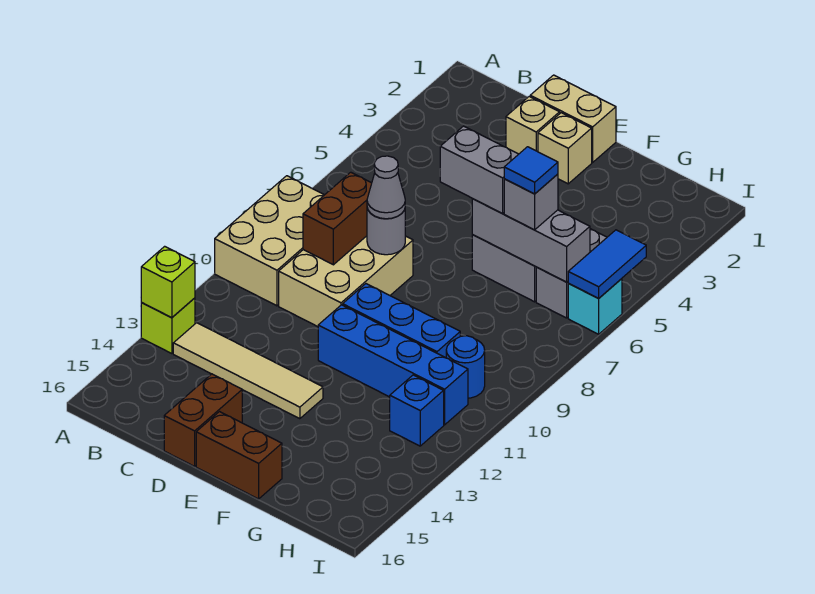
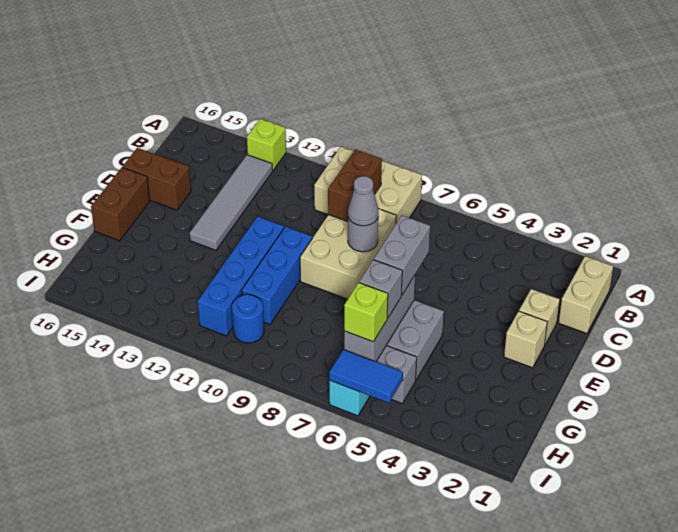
lime 1x1 brick [141,246,195,318] -> lime 1x1 brick moved to [344,283,388,342]
tan 1x4 tile [173,323,323,419] -> grey 1x4 tile [190,155,272,250]
tan 2x3 brick [279,236,413,327] -> tan 2x3 brick turned to [300,209,396,299]
brown 1x2 brick [303,172,372,265] -> brown 1x2 brick turned to [328,150,382,222]
tan 1x2 brick [530,75,616,162] -> tan 1x2 brick moved to [559,256,613,333]
blue 1x1 tile [504,147,558,194] -> none
blue 1x1 brick [390,375,444,446] -> none

